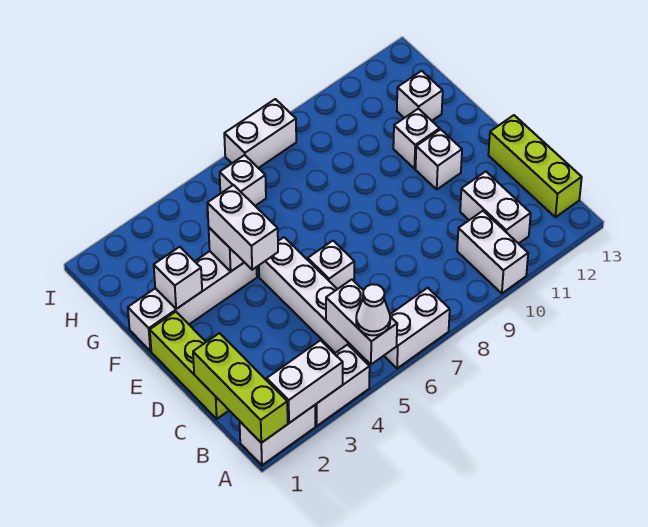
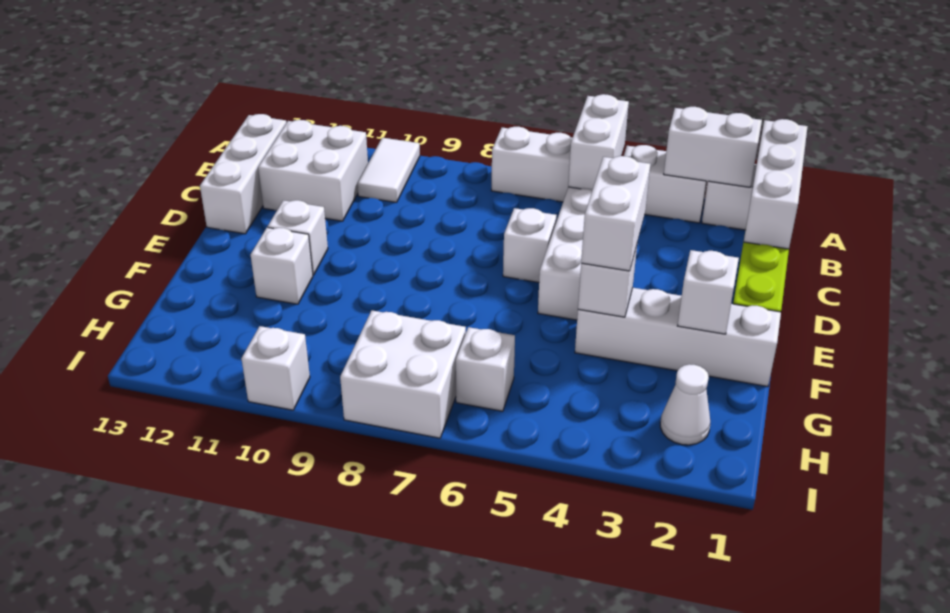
lime 1x3 brick [193,333,288,443] -> white 1x3 brick [744,119,808,249]
white 1x1 cone [356,284,390,335] -> white 1x1 cone moved to [660,364,710,445]
white 1x2 brick [457,211,528,293] -> white 1x2 tile [357,138,420,202]
white 1x2 brick [460,171,531,244] -> white 2x2 brick [258,120,368,221]
lime 1x3 brick [488,115,582,217] -> white 1x3 brick [200,114,286,234]
white 1x1 brick [397,71,443,121] -> white 1x1 brick moved to [241,326,310,410]
white 1x2 brick [224,99,296,168] -> white 2x2 brick [340,311,466,438]

